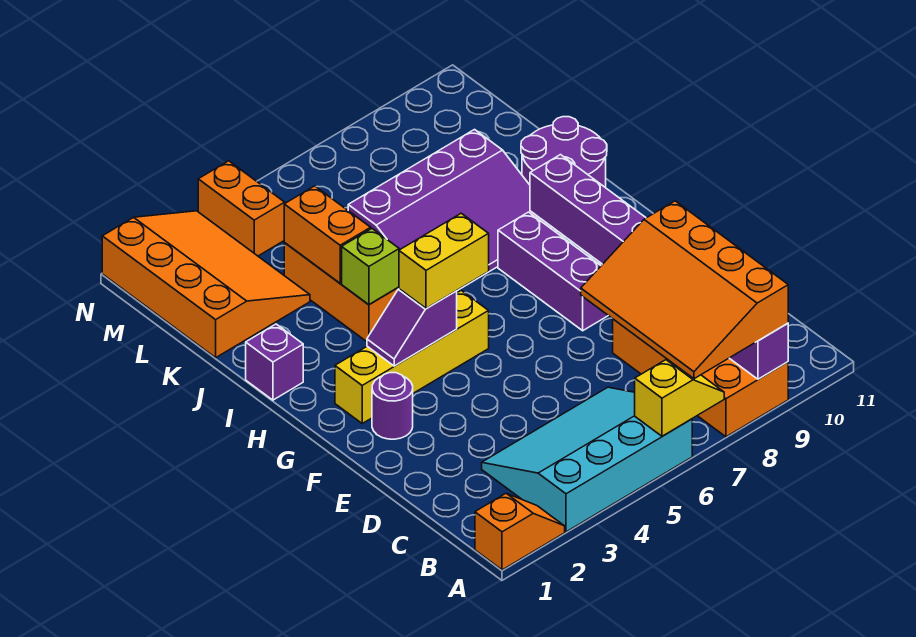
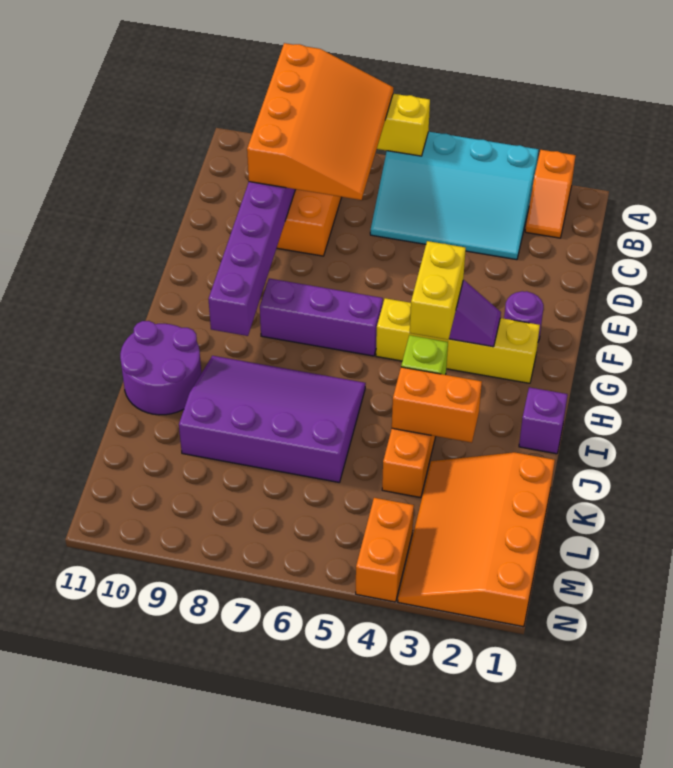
orange 1x2 slope [475,494,565,570] -> orange 1x2 slope turned to [525,150,576,238]
purple 1x3 brick [498,212,608,331] -> purple 1x3 brick turned to [260,278,383,356]
yellow 1x2 brick [399,213,489,308] -> yellow 1x2 brick turned to [410,241,466,340]
orange 1x2 brick [284,186,371,283] -> orange 1x2 brick turned to [392,367,482,443]

